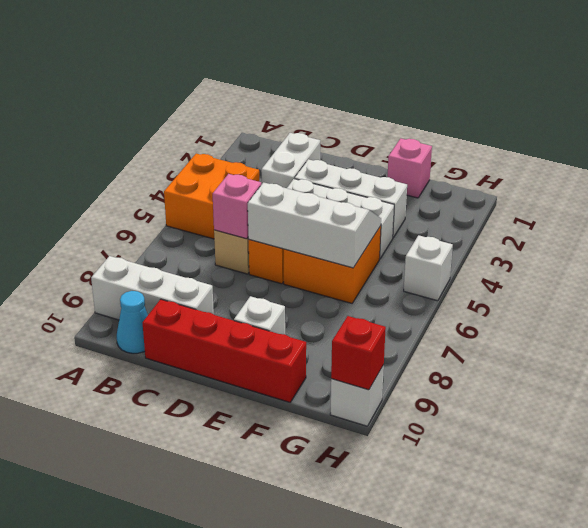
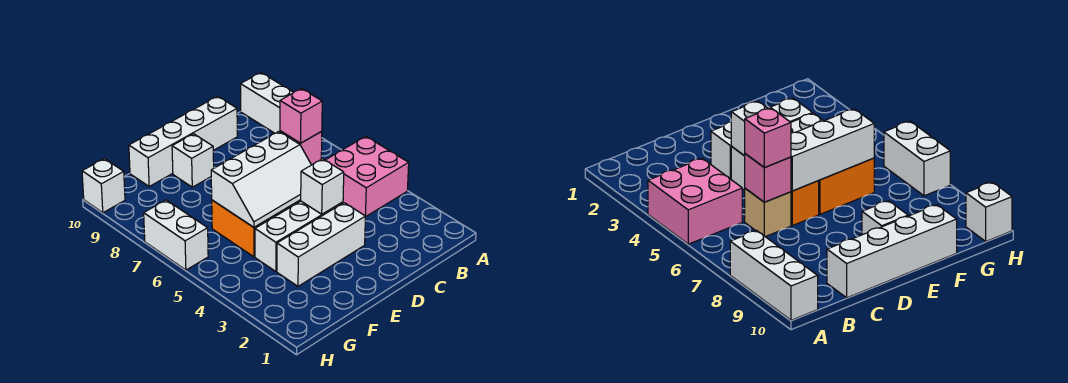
orange 2x2 brick [164,154,259,239] -> pink 2x2 brick [326,136,409,216]
white 1x3 brick [91,256,214,320] -> white 1x3 brick turned to [241,73,294,133]
cyan 1x1 cone [117,291,148,353] -> none
white 1x2 brick [261,133,320,188] -> white 1x2 brick moved to [144,200,208,270]
red 1x4 brick [142,299,306,402] -> white 1x4 brick [129,96,237,186]
pink 1x1 brick [388,138,432,198] -> pink 1x1 brick moved to [280,89,322,143]
white 1x1 brick [404,235,453,301] -> white 1x1 brick moved to [301,159,344,214]
red 1x1 brick [331,316,386,390] -> none

